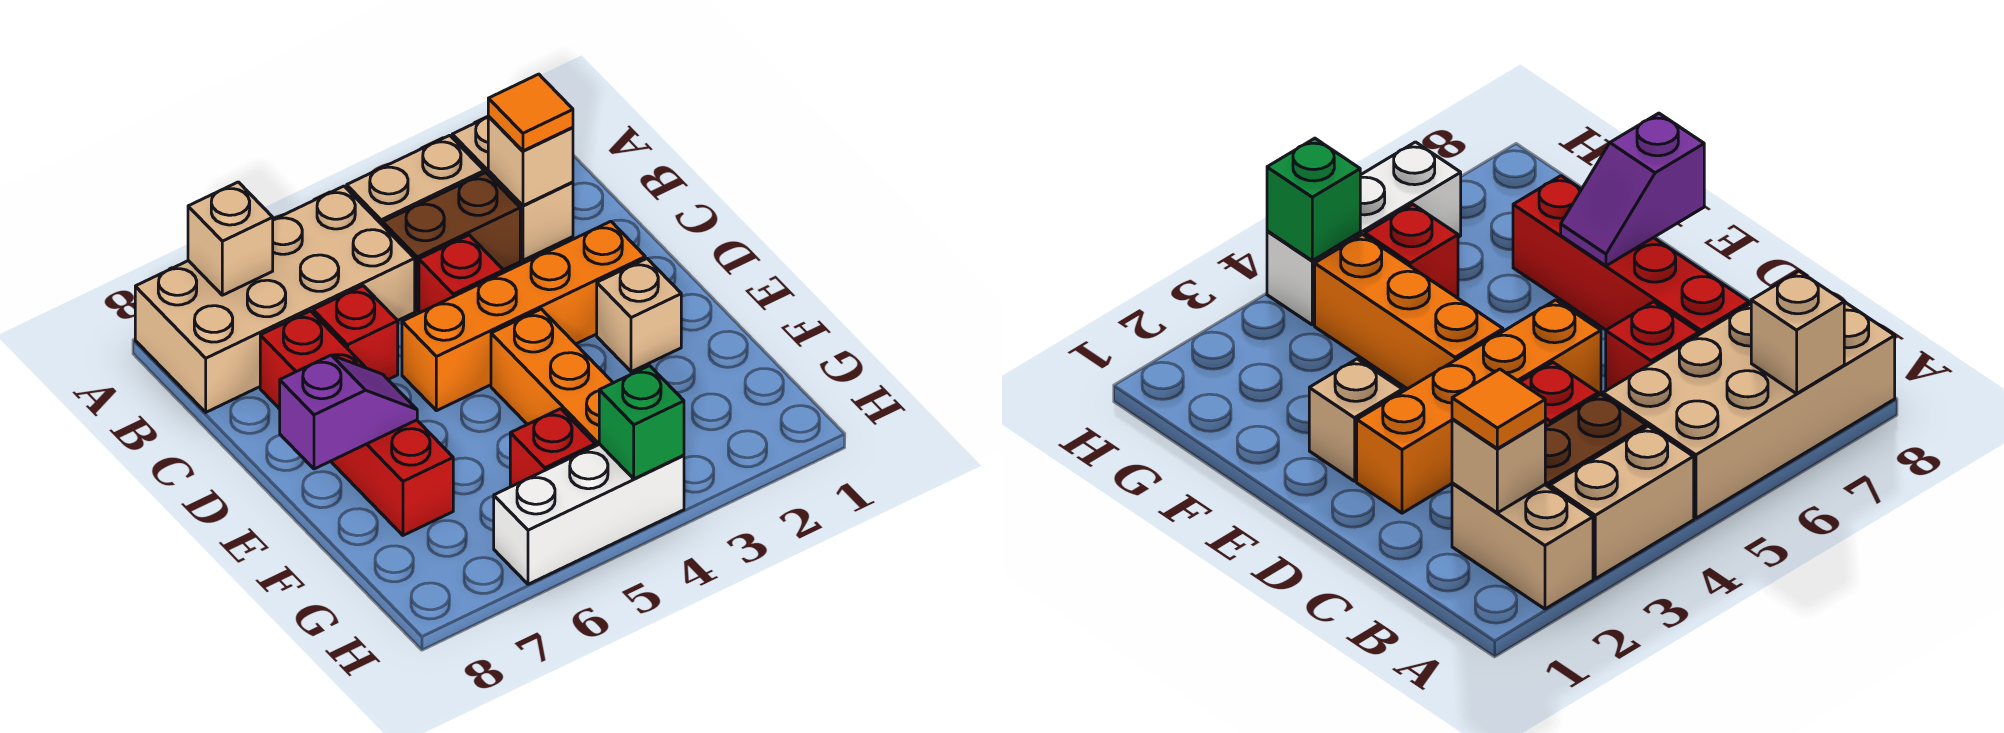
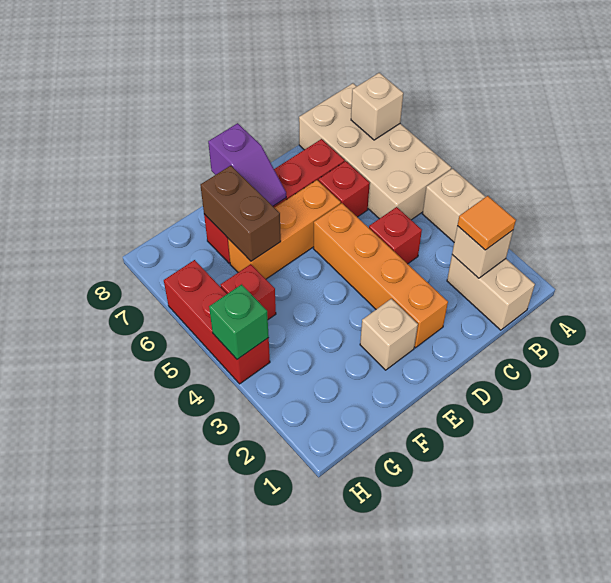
tan 1x2 brick [452,117,573,260] -> tan 1x2 brick turned to [447,255,535,330]
brown 1x2 brick [383,173,520,311] -> brown 1x2 brick moved to [200,166,281,261]
orange 1x3 brick [491,309,613,446] -> orange 1x3 brick moved to [228,180,341,279]
white 1x3 brick [494,444,684,584] -> red 1x3 brick [164,260,270,384]

